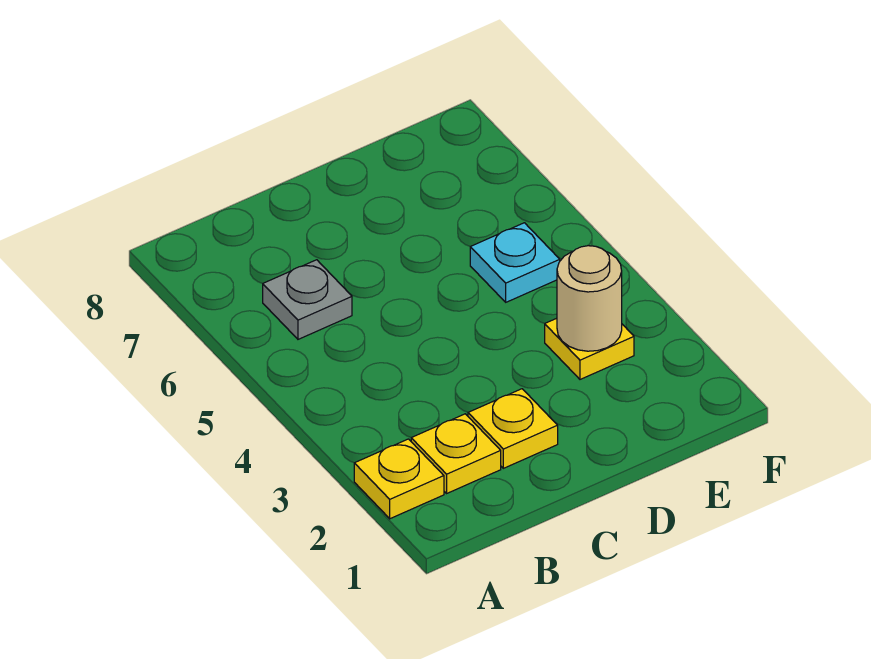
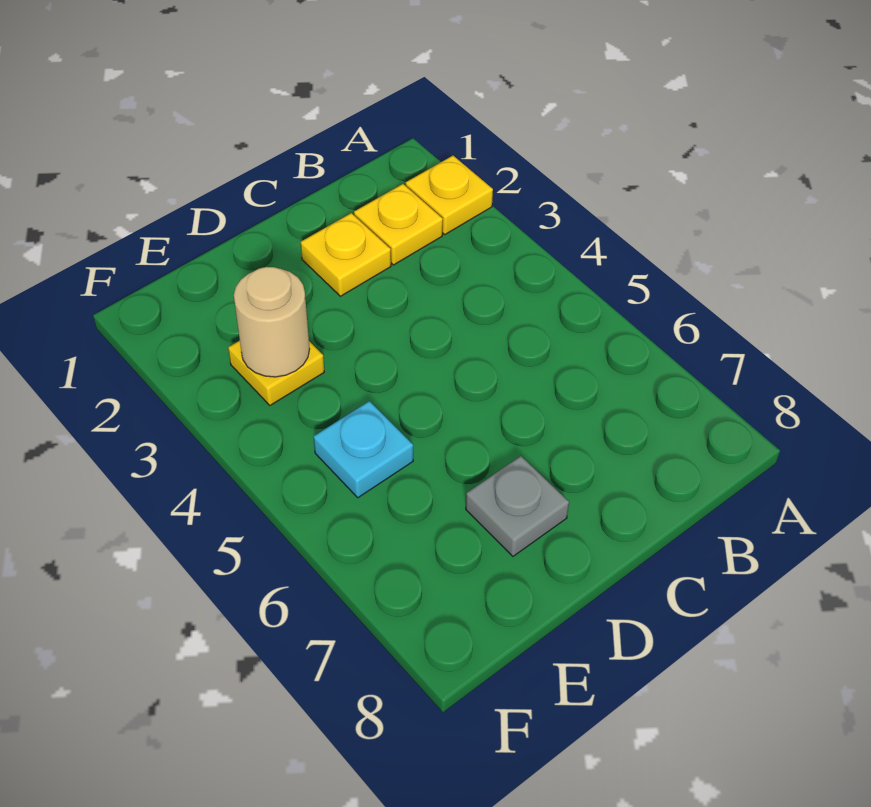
grey 1x1 plate [263,260,352,339] -> grey 1x1 plate moved to [466,456,569,556]

